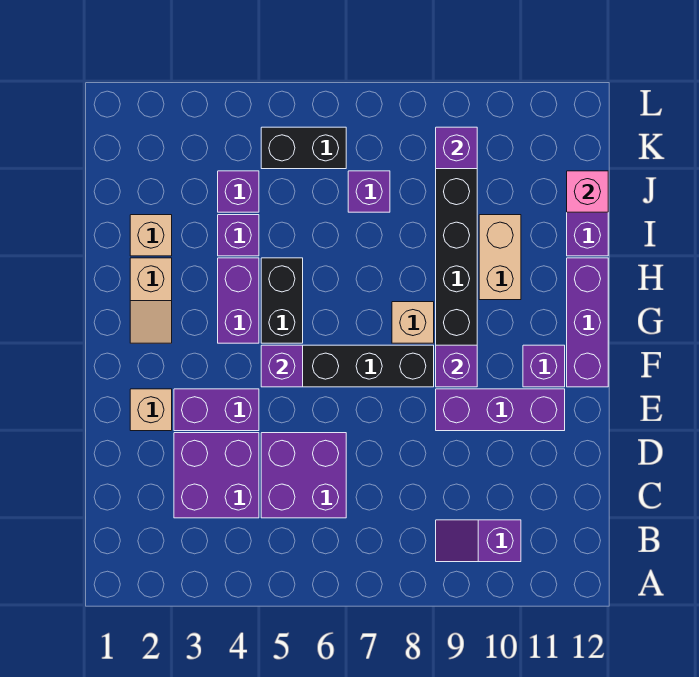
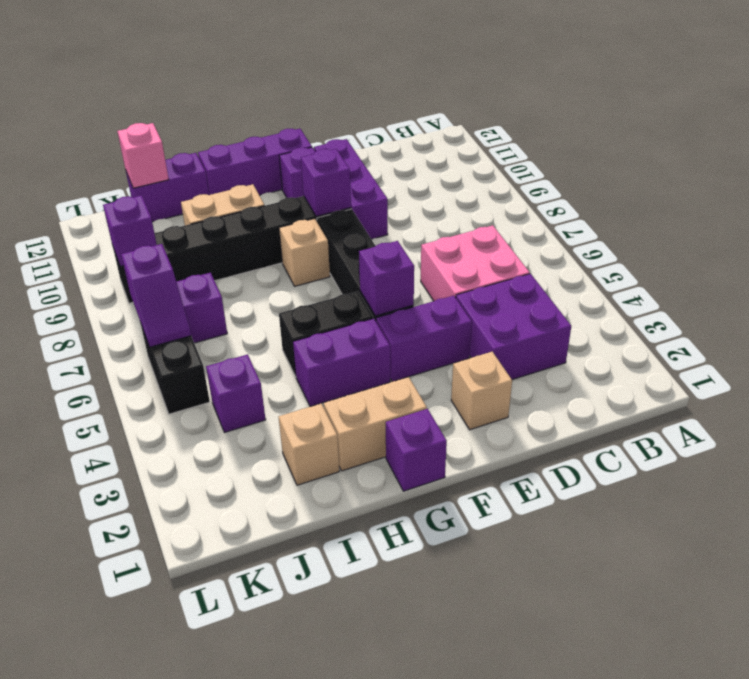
purple 1x2 slope [436,520,521,562] -> purple 1x2 slope moved to [121,244,191,347]
purple 2x2 brick [261,433,346,518] -> pink 2x2 brick [421,225,530,301]
purple 1x2 brick [174,389,259,431] -> purple 1x2 brick turned to [376,296,472,382]
tan 1x2 slope [130,258,172,343] -> tan 1x2 brick [324,377,427,471]
purple 1x1 brick [218,215,259,256] -> purple 1x1 brick moved to [386,409,447,491]

